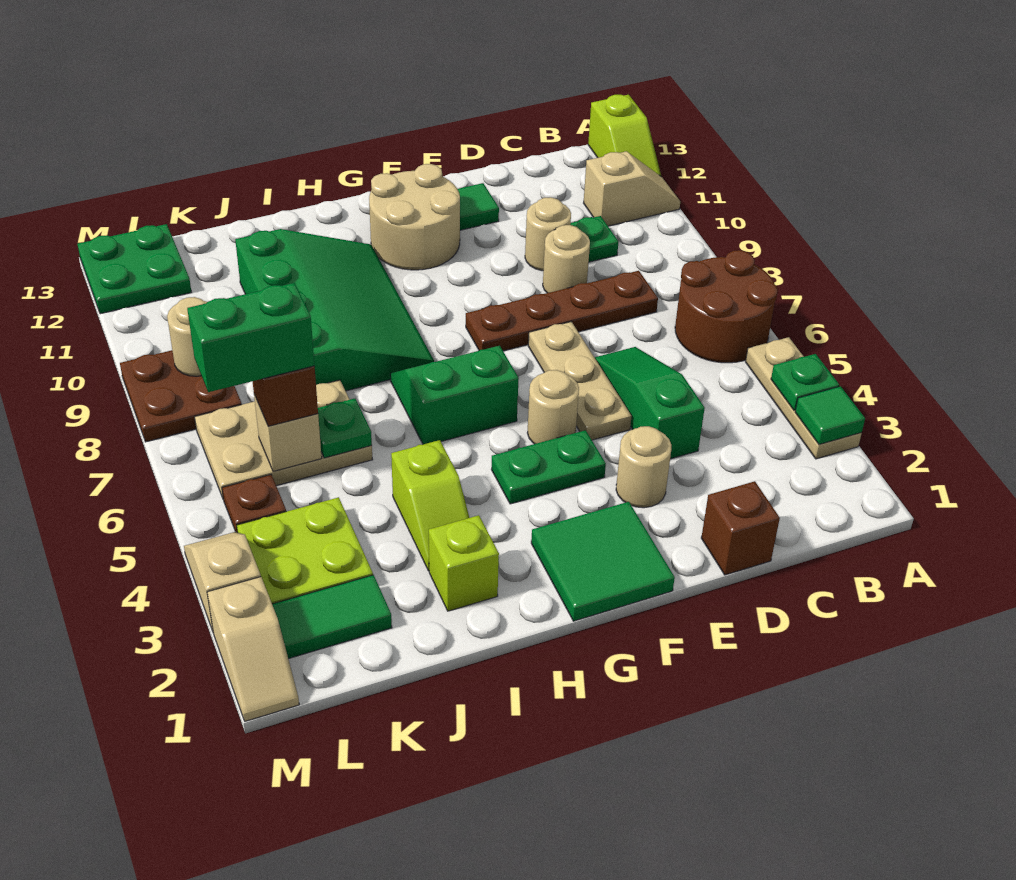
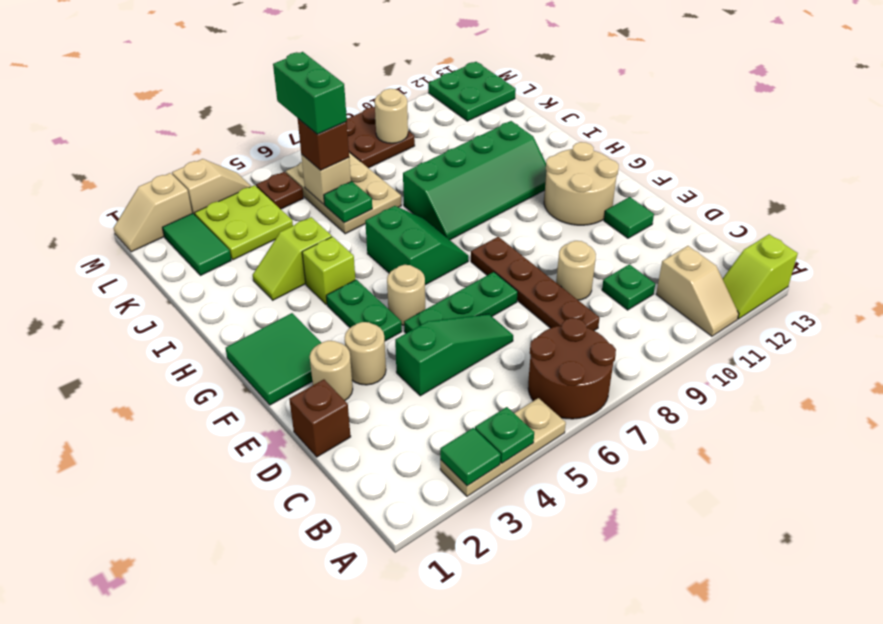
tan 1x1 round brick [525,197,571,271] -> tan 1x1 round brick moved to [310,341,353,400]
tan 1x3 plate [528,322,632,440] -> green 1x3 plate [404,272,518,333]
green 3x4 slope [235,229,434,391] -> green 2x4 slope [403,121,546,240]
lime 1x1 brick [429,515,499,611] -> lime 1x1 brick moved to [302,237,355,305]

